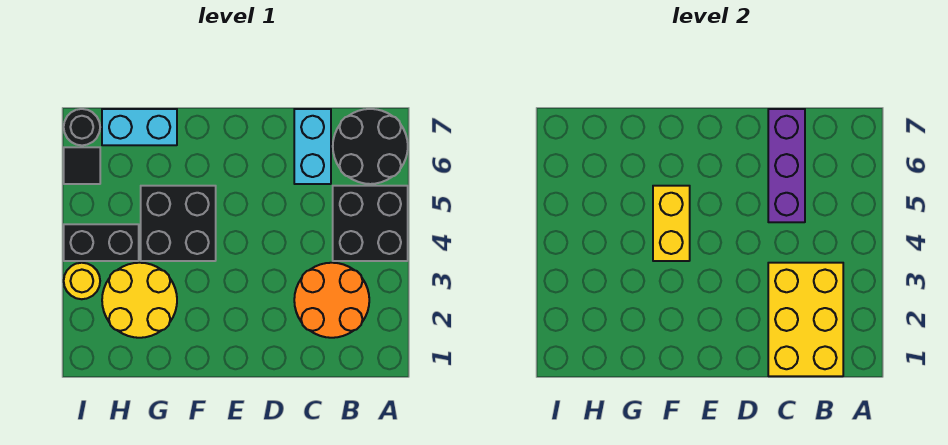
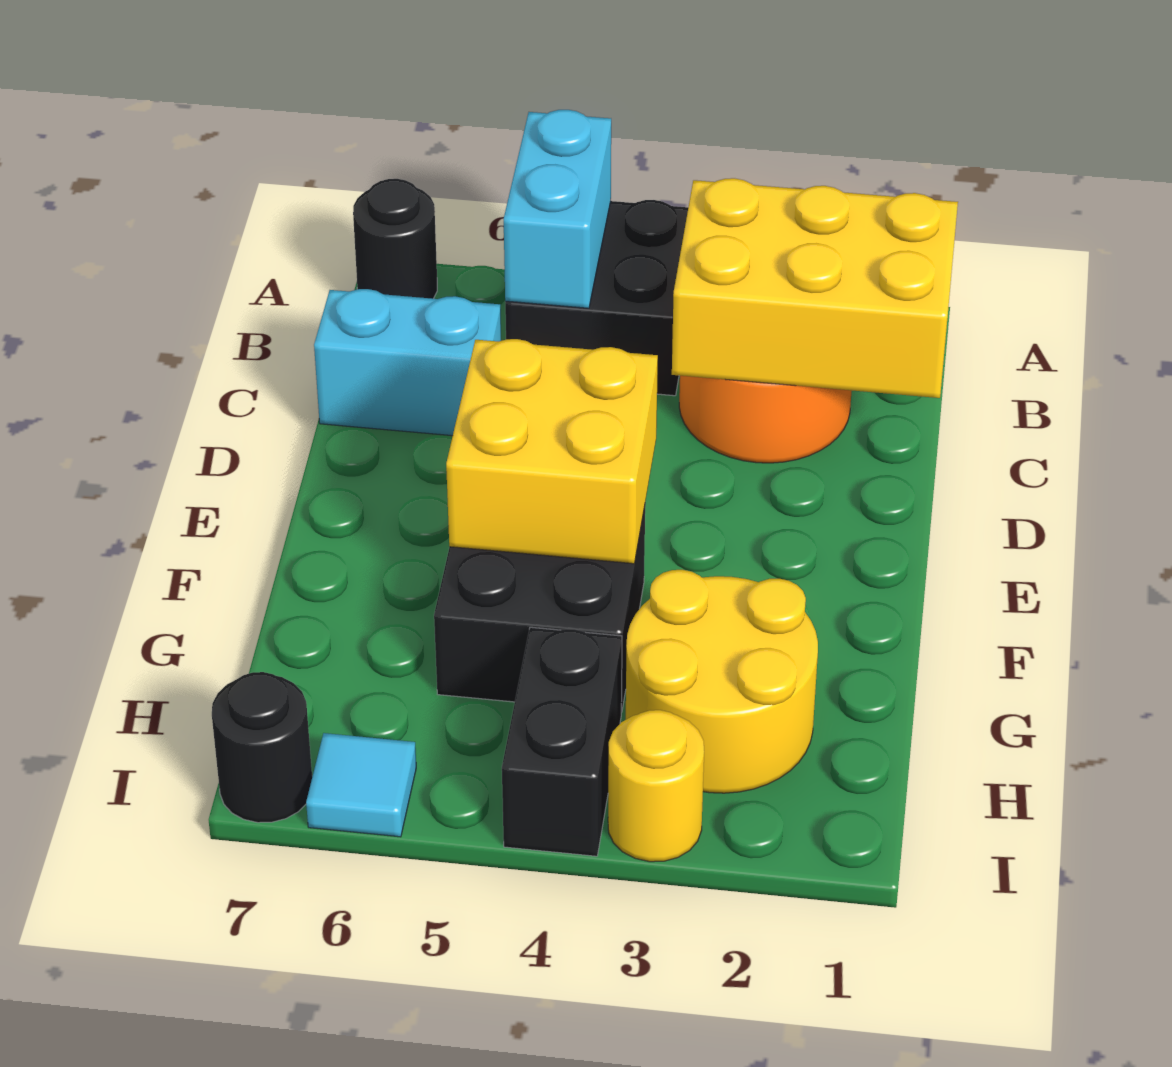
black 2x2 round brick [333,109,408,184] -> black 1x1 round brick [353,179,437,299]
purple 1x3 brick [768,109,805,222] -> none
yellow 1x2 brick [653,186,690,261] -> yellow 2x2 brick [446,339,658,564]
cyan 1x2 brick [102,109,177,145] -> cyan 1x2 brick moved to [504,110,611,308]
black 1x1 tile [64,147,100,184] -> cyan 1x1 tile [306,733,416,837]

